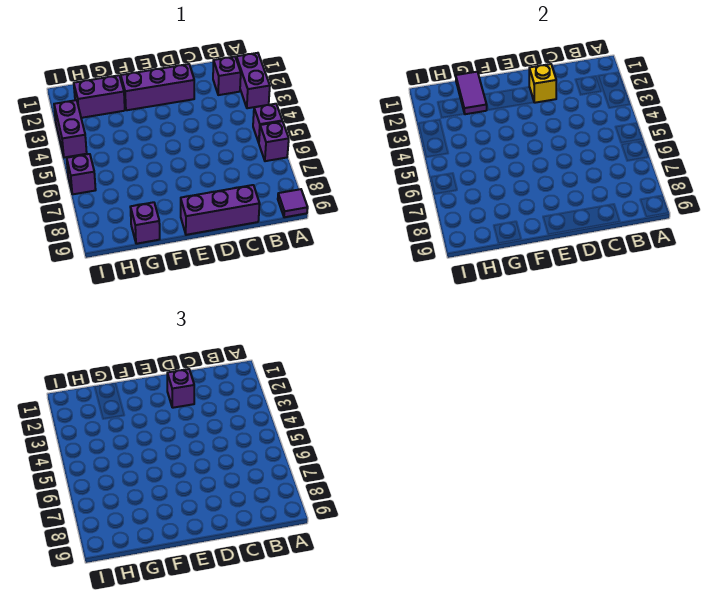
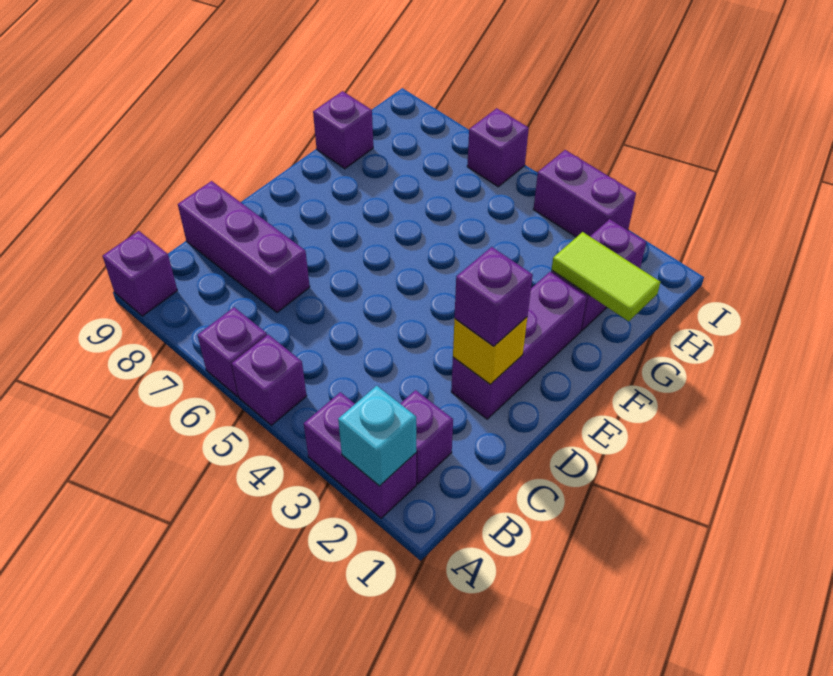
none -> cyan 1x1 brick [338,386,416,486]
purple 1x1 tile [278,189,308,217] -> purple 1x1 brick [103,231,177,316]
purple 1x3 brick [181,185,260,235] -> purple 1x3 brick turned to [178,181,310,312]
purple 1x2 tile [456,72,487,114] -> lime 1x2 tile [551,232,660,321]

